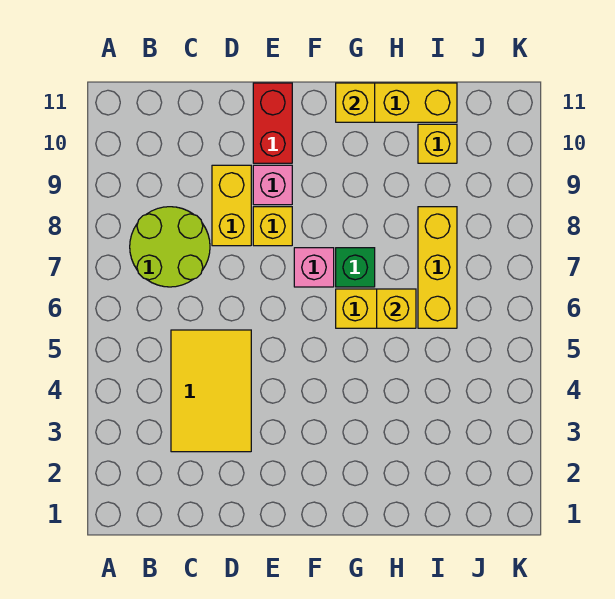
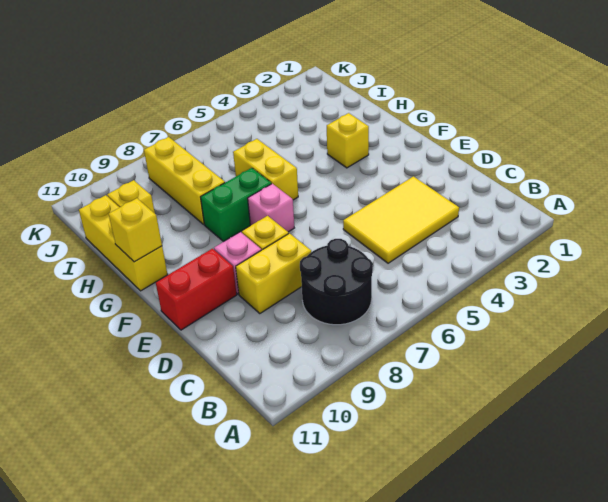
lime 2x2 round brick [130,207,210,287] -> black 2x2 round brick [300,239,373,325]
green 1x1 brick [336,248,375,287] -> green 1x2 brick [201,168,271,241]
yellow 1x1 brick [377,289,416,328] -> yellow 1x1 brick moved to [327,113,369,168]
yellow 1x3 brick [418,207,457,328] -> yellow 1x3 brick turned to [144,137,225,224]

